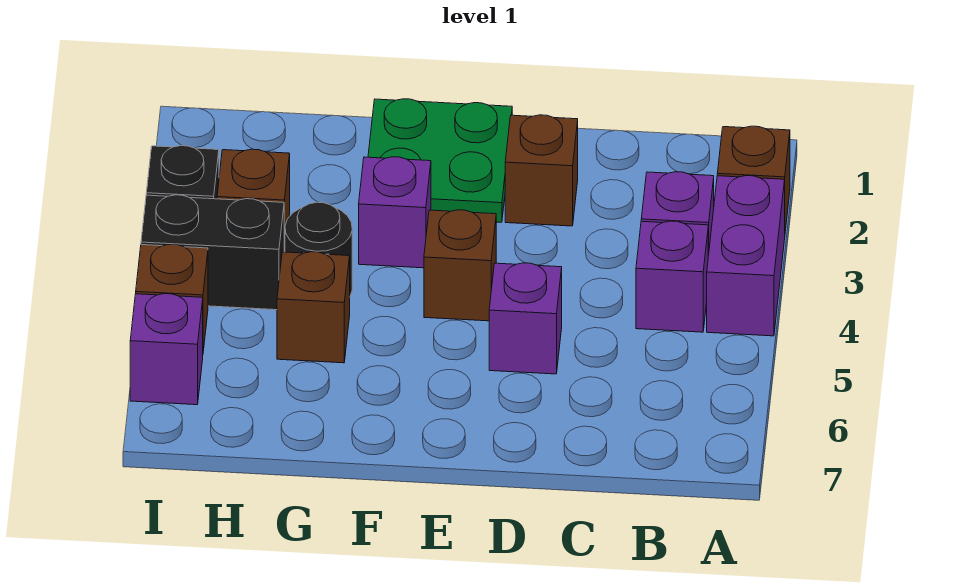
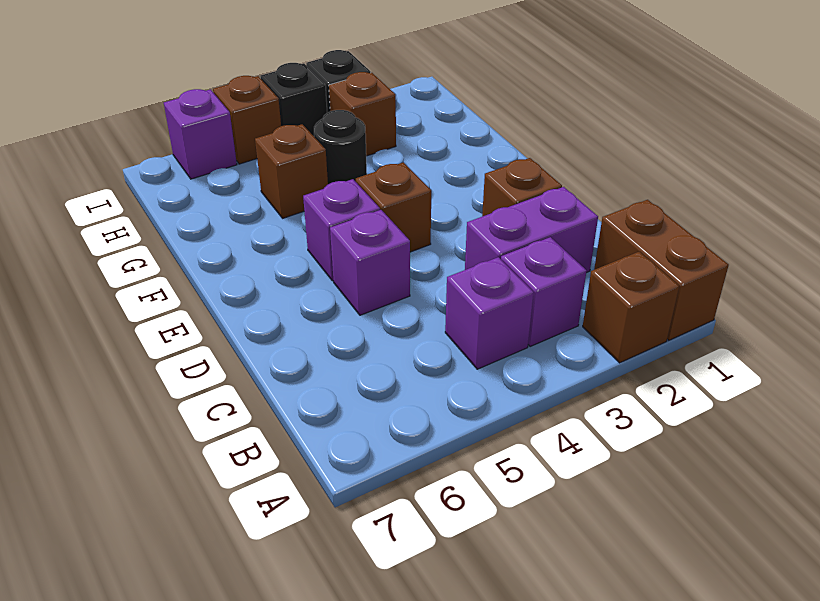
none -> brown 1x2 brick [594,200,729,340]
purple 1x2 brick [707,176,785,336] -> purple 1x2 brick moved to [465,187,598,273]
green 2x2 plate [368,99,512,222] -> none
purple 1x1 brick [359,157,431,268] -> purple 1x1 brick moved to [303,179,380,281]
black 1x2 brick [141,195,284,310] -> black 1x1 brick [260,63,327,136]

